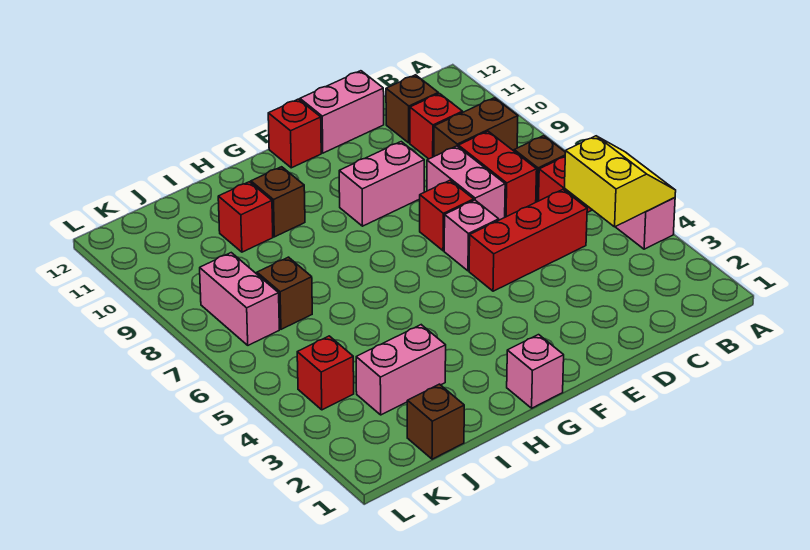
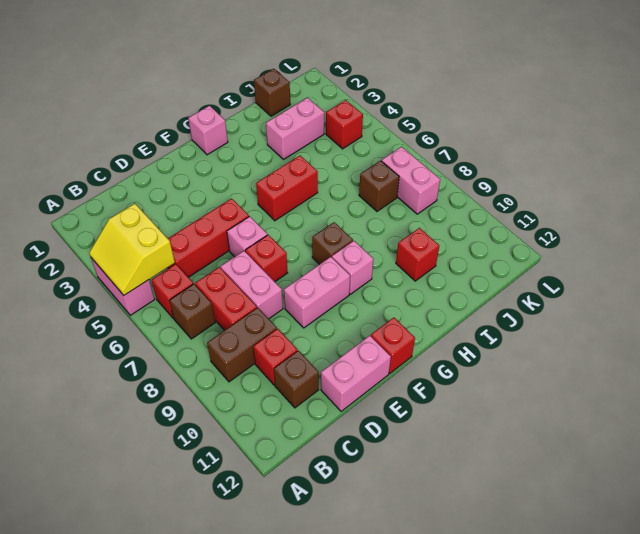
none -> red 1x2 brick [256,156,318,221]
none -> pink 1x1 brick [332,241,373,294]
brown 1x1 brick [251,167,305,237] -> brown 1x1 brick moved to [312,222,353,264]

